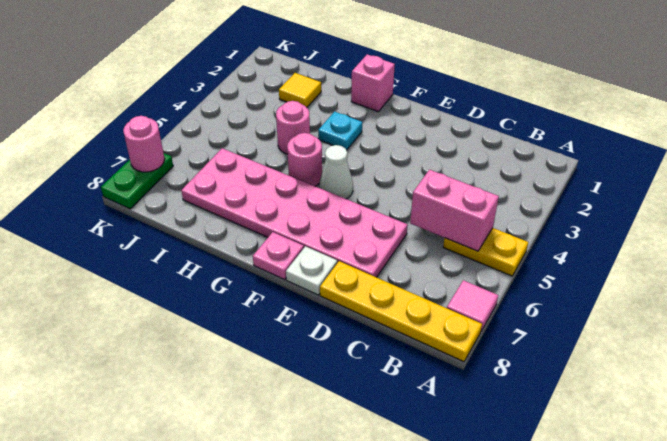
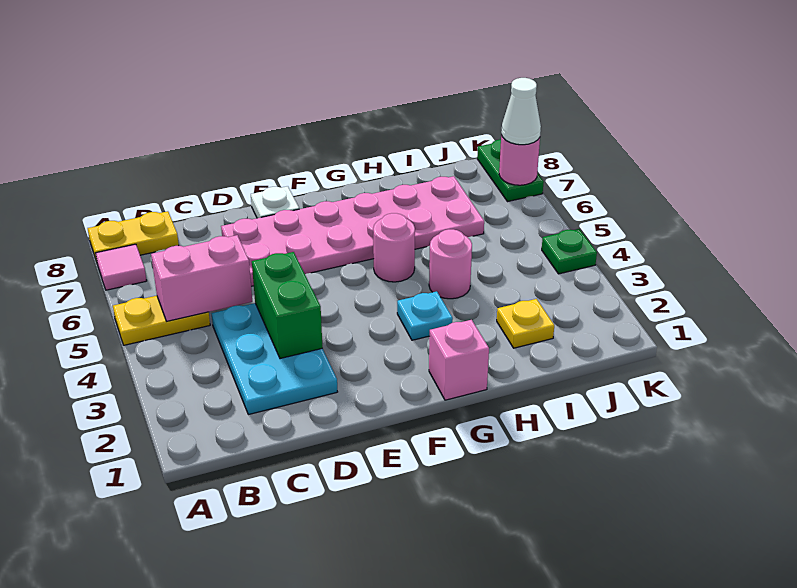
yellow 1x4 plate [320,261,482,362] -> yellow 1x2 plate [88,211,179,262]
none -> cyan 2x3 plate [211,303,337,415]
none -> green 1x2 brick [252,252,323,359]
white 1x1 cone [319,145,353,199] -> white 1x1 cone moved to [501,78,541,145]
pink 1x1 plate [253,232,304,280] -> none
yellow 1x1 tile [279,73,321,107] -> yellow 1x1 plate [497,299,554,348]
none -> green 1x1 plate [542,229,597,274]

